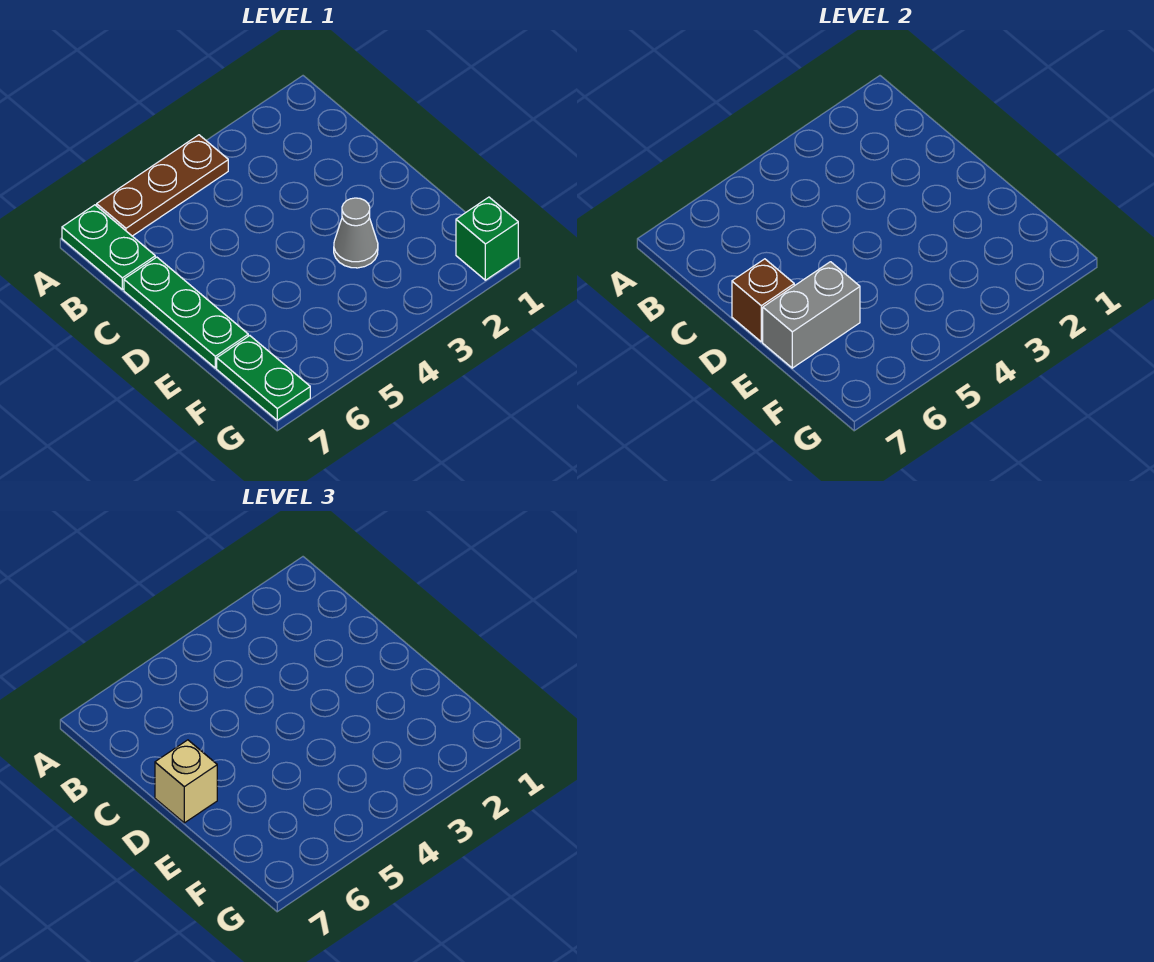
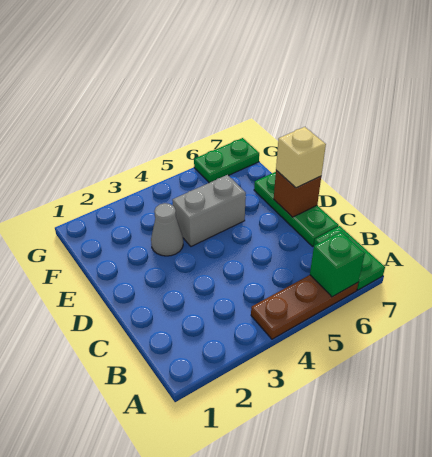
grey 1x2 brick [763,262,860,368] -> grey 1x2 brick moved to [172,175,246,246]
green 1x2 plate [217,336,310,420] -> green 1x2 plate turned to [194,138,259,183]
green 1x1 brick [456,197,518,280] -> green 1x1 brick moved to [310,232,365,297]

